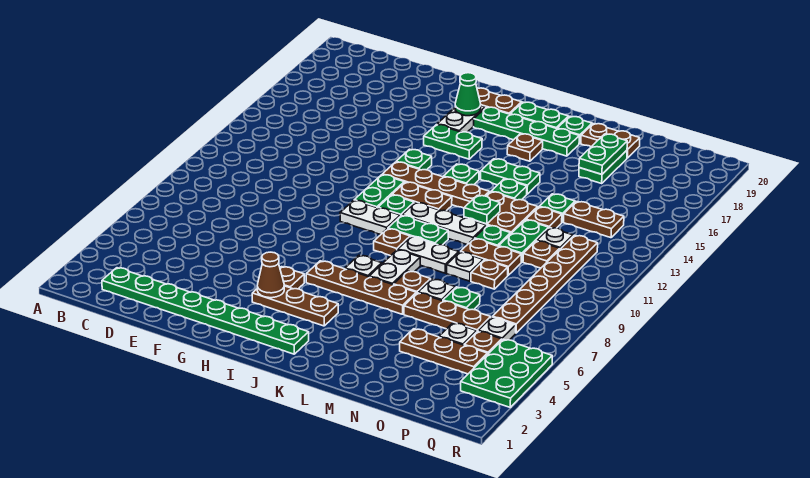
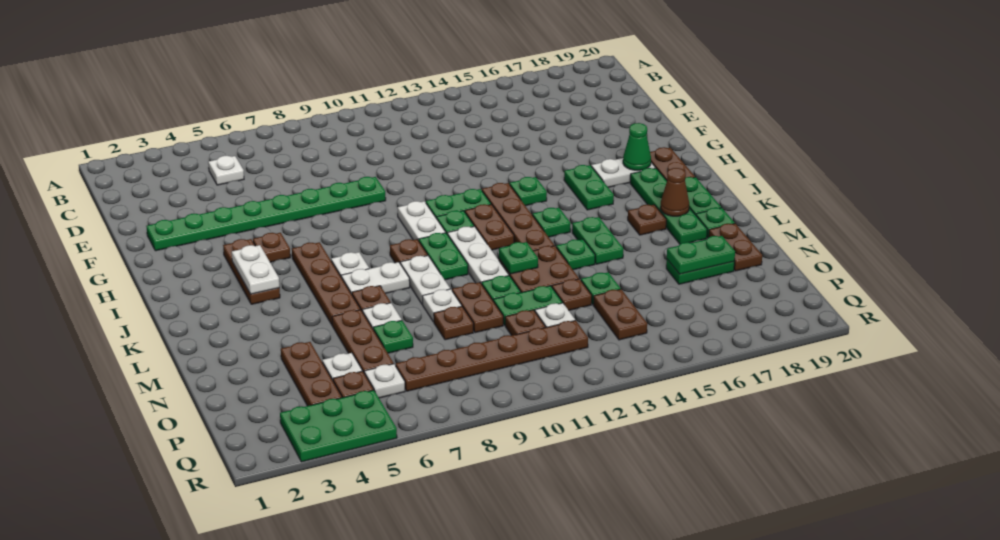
green 1x8 plate [102,268,309,354] -> green 1x8 plate turned to [147,177,386,251]
none -> white 1x1 plate [208,156,244,185]
brown 1x1 cone [257,252,284,298] -> brown 1x1 cone moved to [660,168,689,216]
none -> white 1x2 plate [232,245,279,294]

